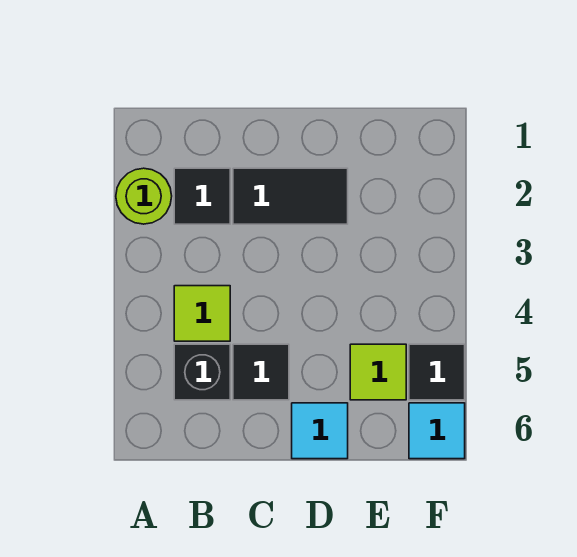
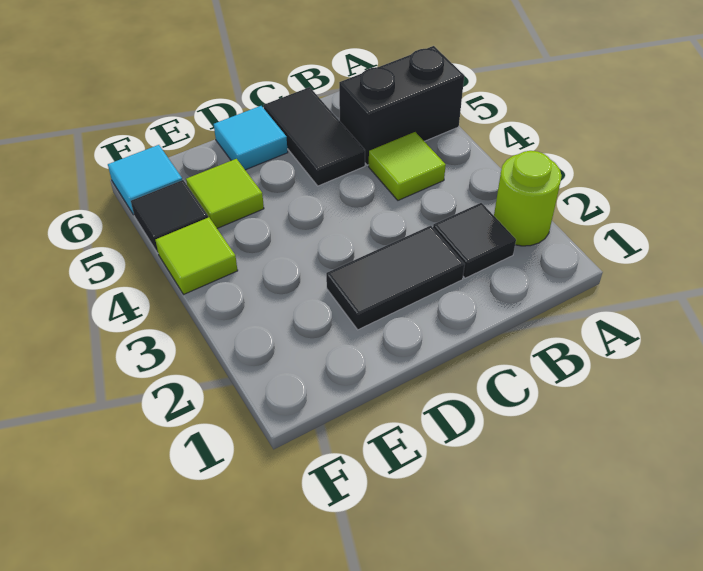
black 1x1 brick [174,344,230,400] -> black 1x2 brick [339,46,464,165]
black 1x1 tile [233,344,289,400] -> black 1x2 tile [264,87,365,186]
none -> lime 1x1 tile [155,217,238,294]

